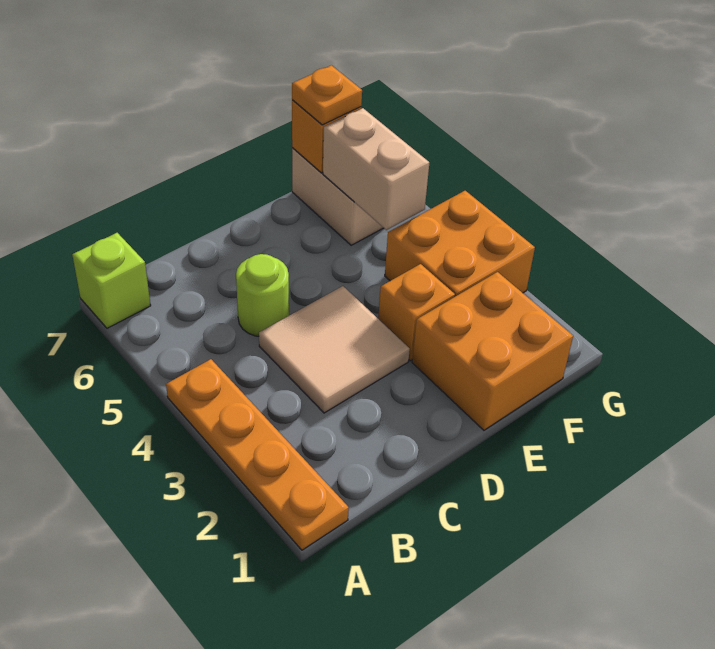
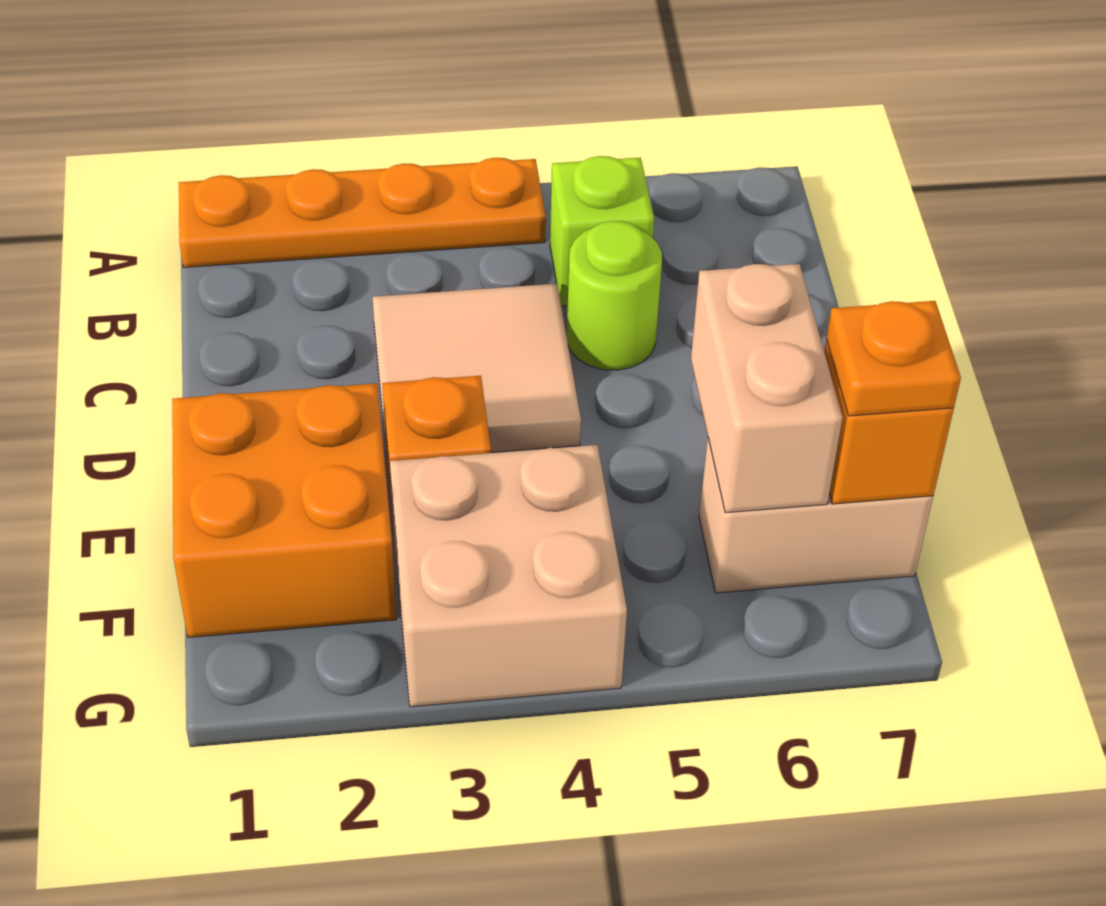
lime 1x1 brick [72,233,151,328] -> lime 1x1 brick moved to [550,156,654,306]
orange 2x2 brick [385,191,535,296] -> tan 2x2 brick [390,445,627,707]
tan 1x2 brick [323,108,429,230] -> tan 1x2 brick turned to [691,264,843,513]

